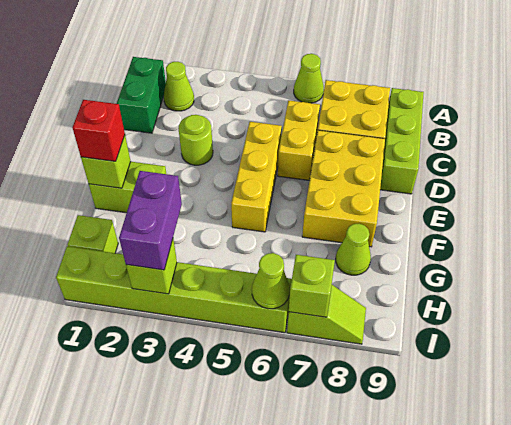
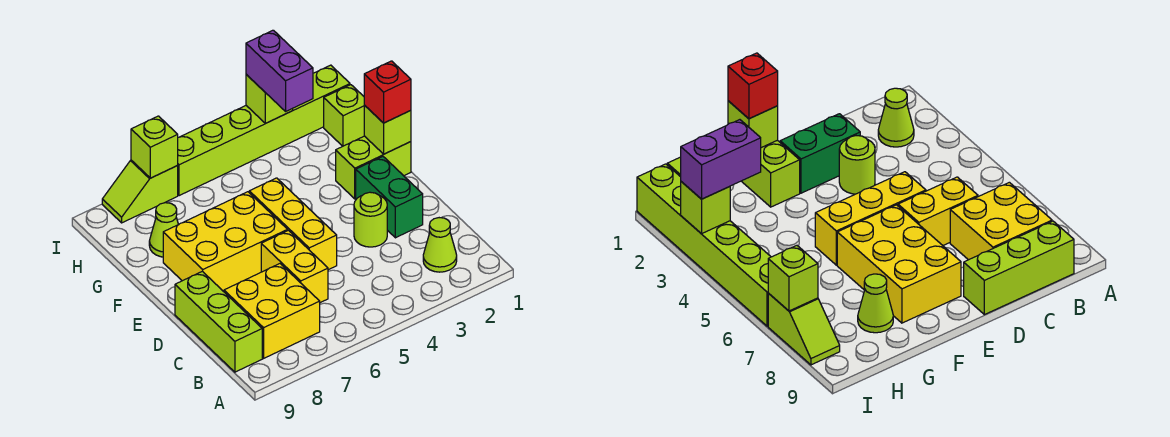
lime 1x1 cone [294,54,324,103] -> none
green 1x2 brick [117,57,166,133] -> green 1x2 brick moved to [356,157,423,238]
yellow 2x3 brick [302,130,385,247] -> yellow 2x3 brick turned to [163,192,288,291]
lime 1x1 cone [252,253,290,309] -> none

